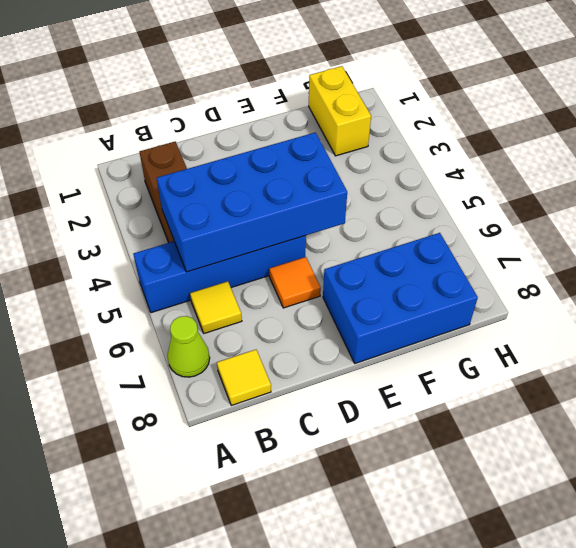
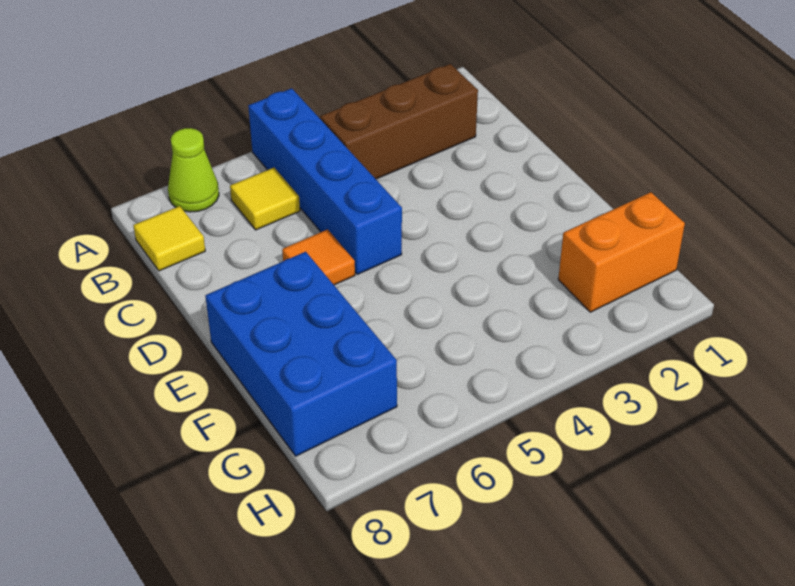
blue 2x4 brick [157,132,347,272] -> none
yellow 1x2 brick [309,66,371,156] -> orange 1x2 brick [558,192,685,312]

